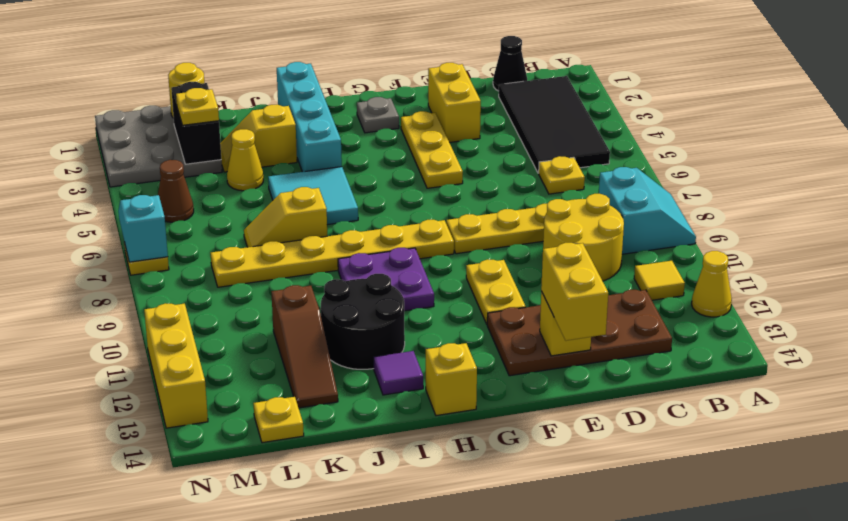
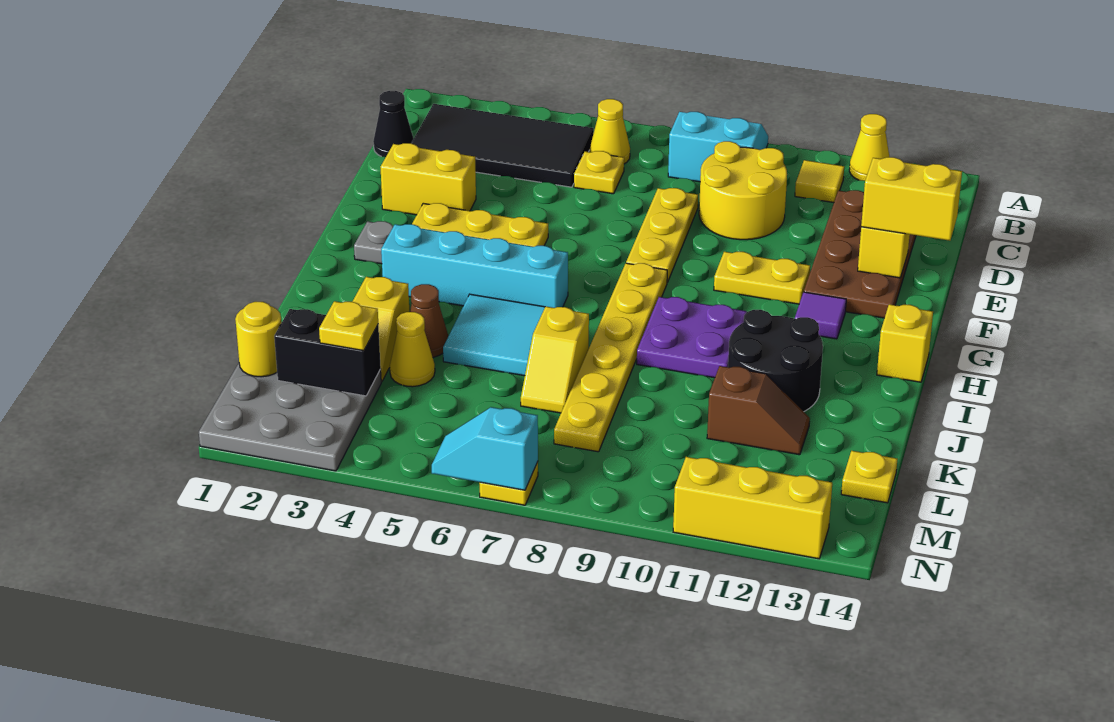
none -> yellow 1x1 cone [590,99,630,164]
cyan 1x4 brick [277,62,342,172] -> cyan 1x4 brick moved to [381,224,568,308]
purple 1x1 tile [374,351,423,395] -> purple 1x1 tile moved to [795,292,846,339]
brown 1x3 slope [271,285,338,408] -> brown 1x2 slope [707,366,810,455]
brown 1x1 cone [158,160,194,222] -> brown 1x1 cone moved to [410,284,448,357]

